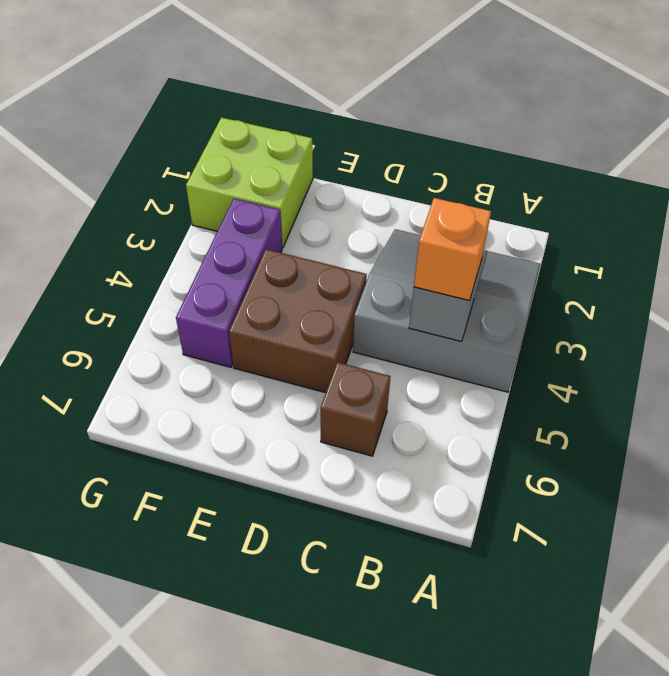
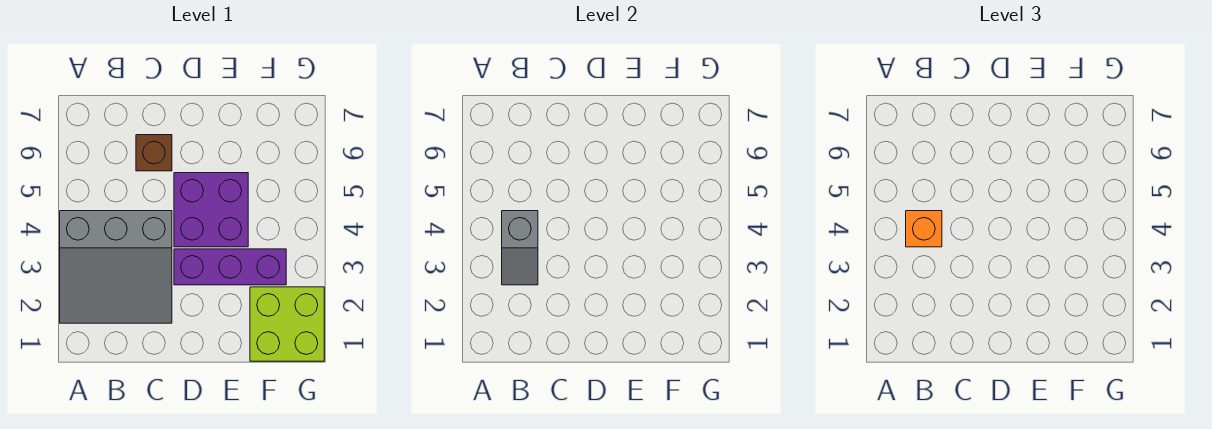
brown 2x2 brick [229,249,367,393] -> purple 2x2 brick [174,173,248,247]
purple 1x3 brick [176,199,282,367] -> purple 1x3 brick turned to [174,249,286,285]

